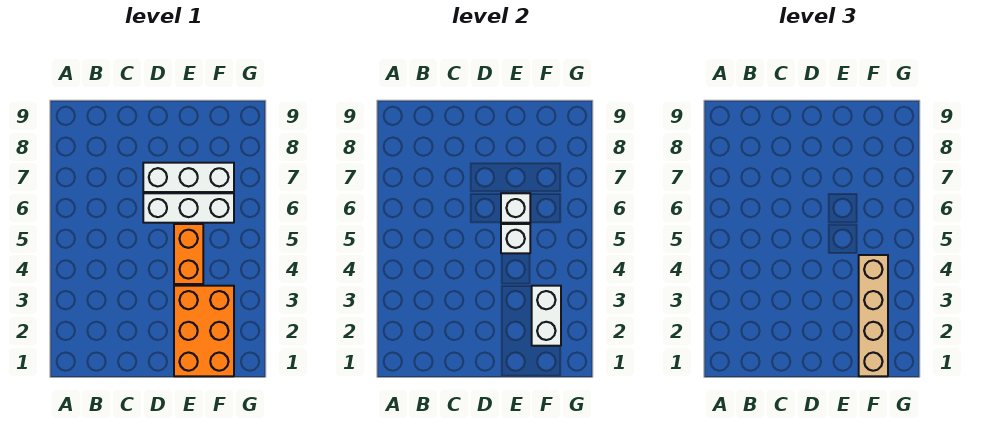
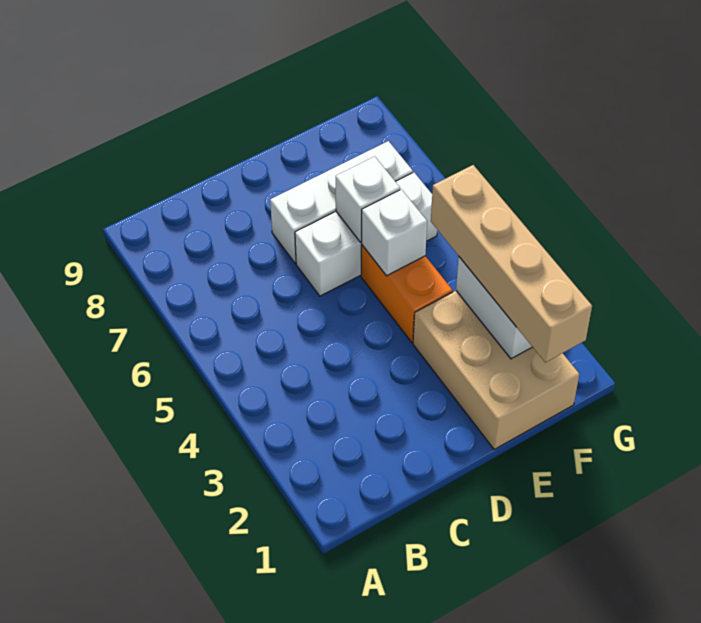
orange 2x3 brick [174,286,234,376] -> tan 2x3 brick [413,291,579,449]

